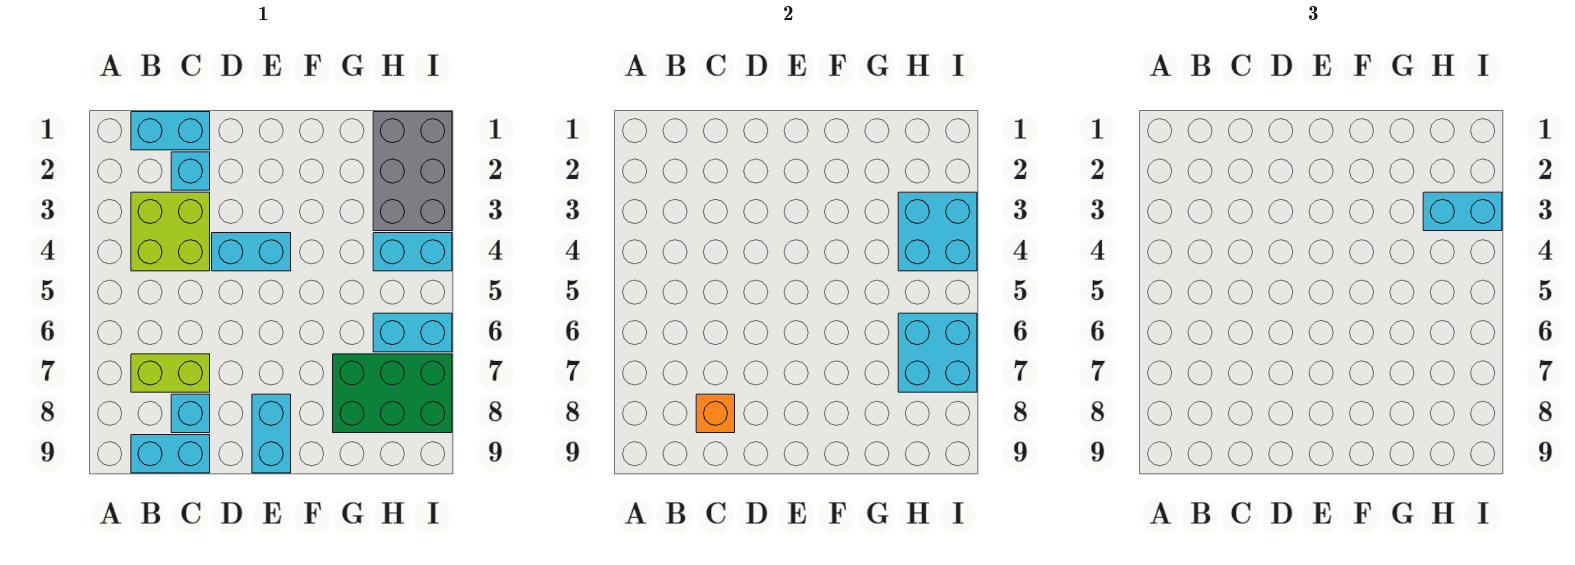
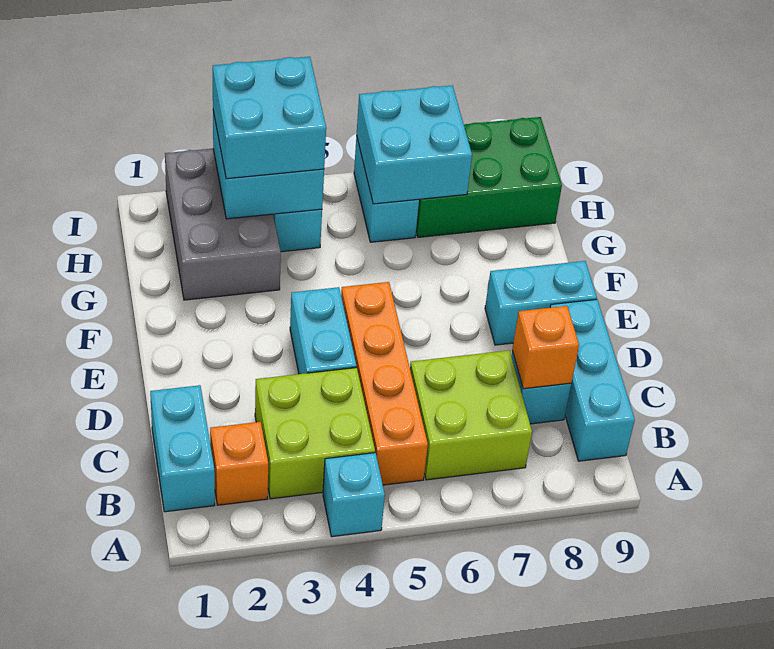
none -> orange 1x1 brick [210,422,268,505]
none -> orange 1x4 brick [341,282,428,485]
lime 1x2 brick [131,354,210,392] -> lime 2x2 brick [410,350,532,480]
cyan 1x2 brick [131,435,210,473] -> cyan 1x3 brick [550,299,635,461]
cyan 1x1 brick [171,152,210,190] -> cyan 1x1 brick moved to [323,453,385,537]
green 2x3 brick [333,354,452,433] -> green 2x3 brick turned to [416,117,562,237]
grey 2x3 brick [373,112,452,231] -> grey 2x3 brick turned to [165,149,281,300]
cyan 1x2 brick [1423,192,1502,231] -> cyan 2x2 brick [213,57,326,179]

